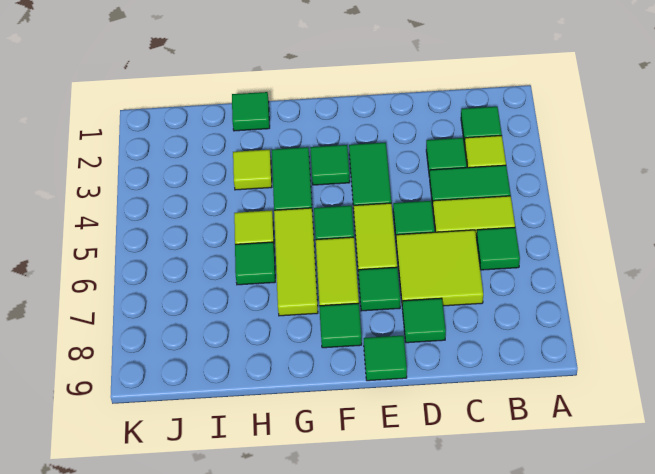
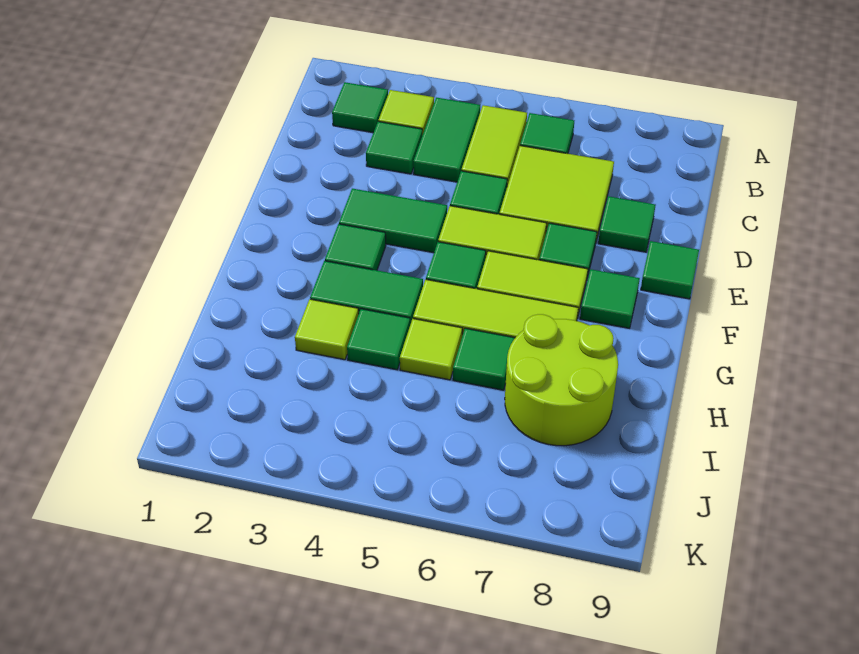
green 1x1 tile [232,92,270,131] -> green 1x1 tile moved to [347,309,410,370]
none -> lime 2x2 round brick [505,314,618,446]

